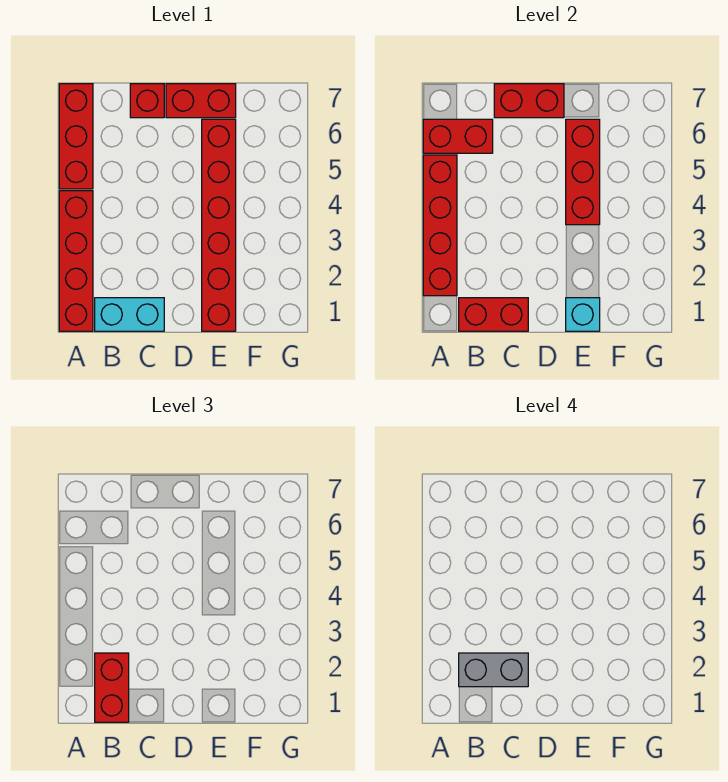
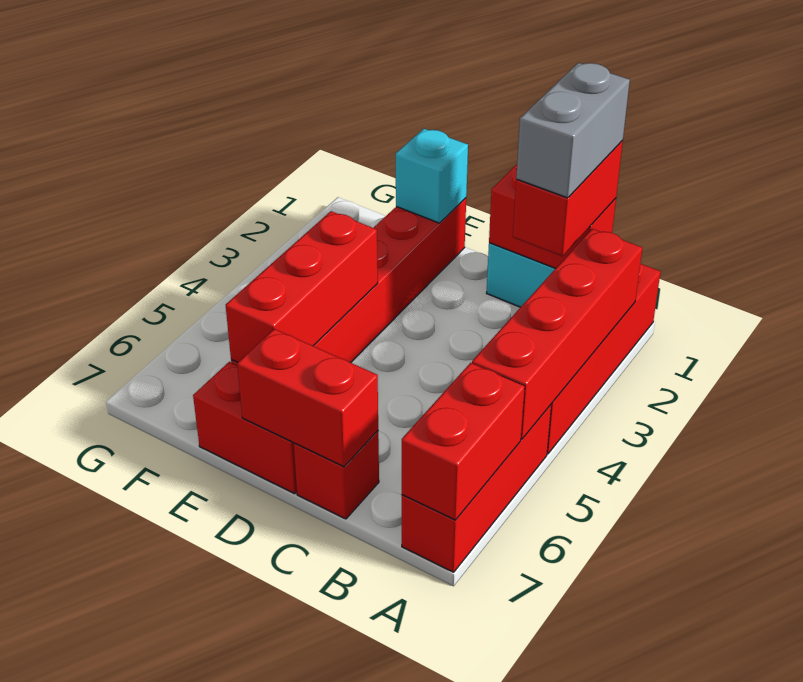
red 1x2 brick [423,119,493,153] -> red 1x2 brick turned to [402,363,525,520]
grey 1x2 brick [459,653,528,687] -> grey 1x2 brick turned to [516,63,630,198]

